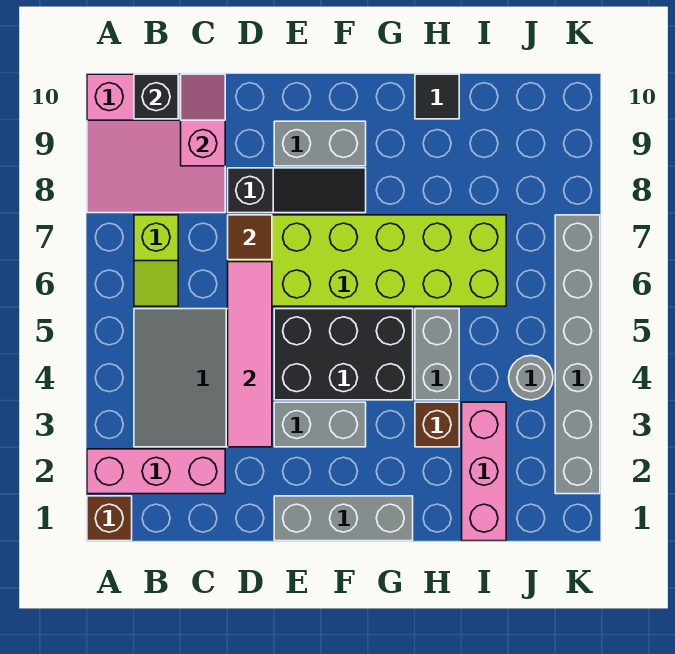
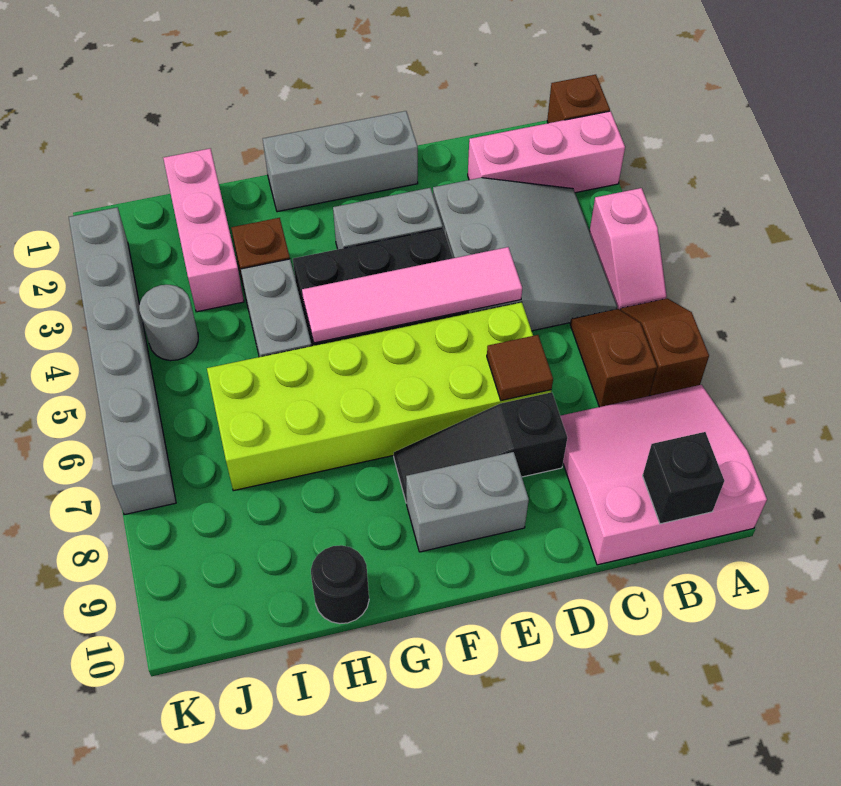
none -> brown 1x2 slope [620,298,709,396]
lime 1x2 slope [134,215,178,306] -> brown 1x2 slope [570,309,657,407]
pink 1x2 slope [181,74,225,166] -> pink 1x2 slope moved to [589,188,667,309]
pink 1x4 tile [228,262,272,447] -> pink 1x4 tile turned to [302,247,522,343]
black 1x1 tile [415,74,459,119] -> black 1x1 round brick [311,545,369,624]

